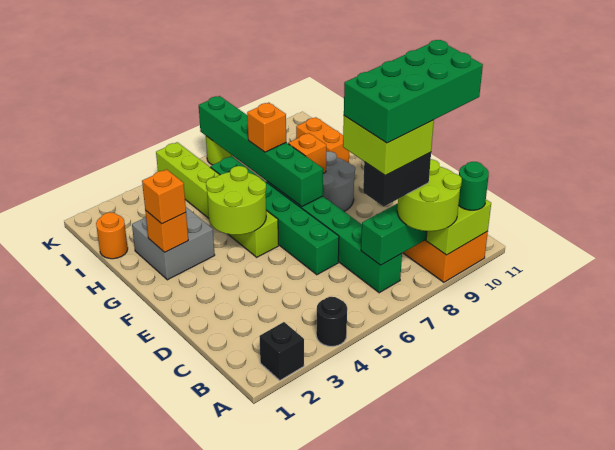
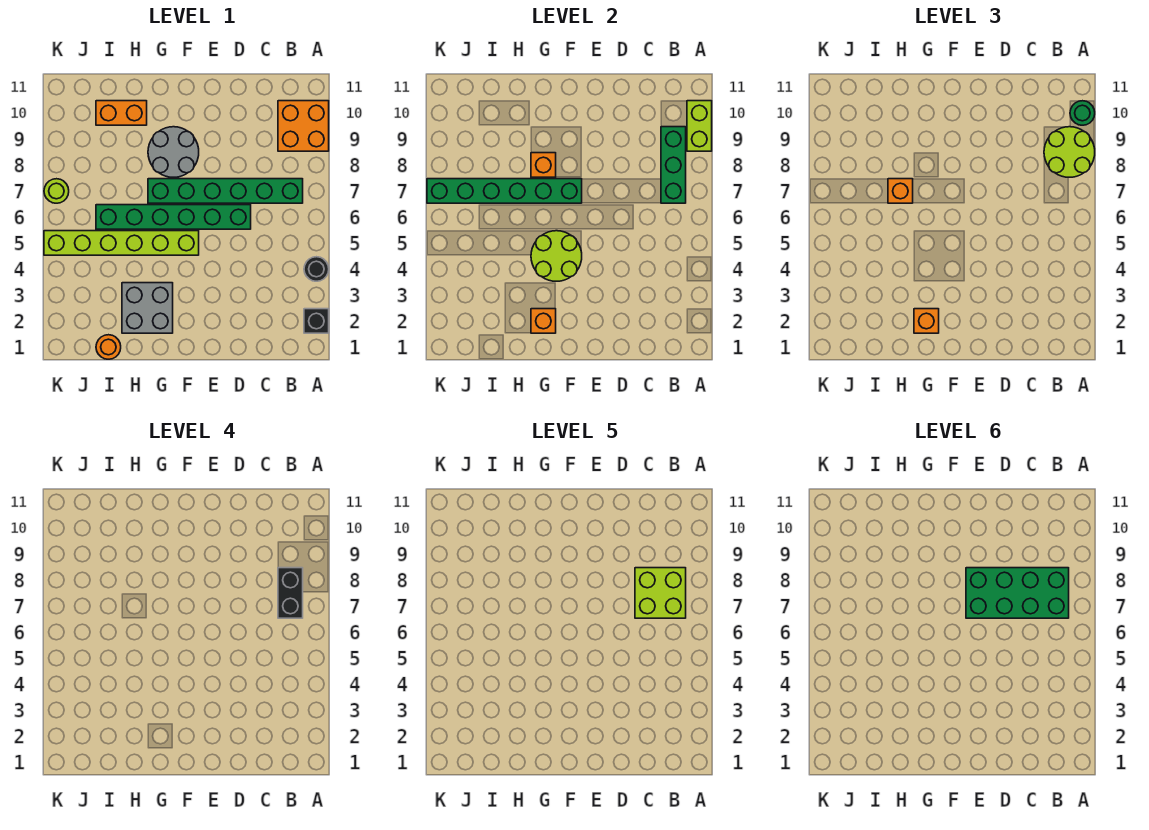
green 2x4 brick [344,40,483,143] -> green 2x4 brick turned to [966,568,1069,618]

